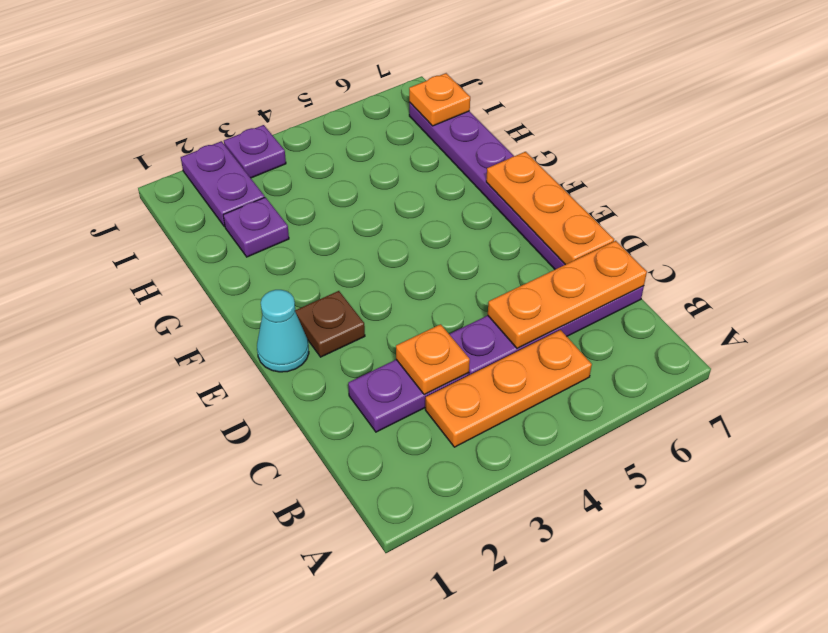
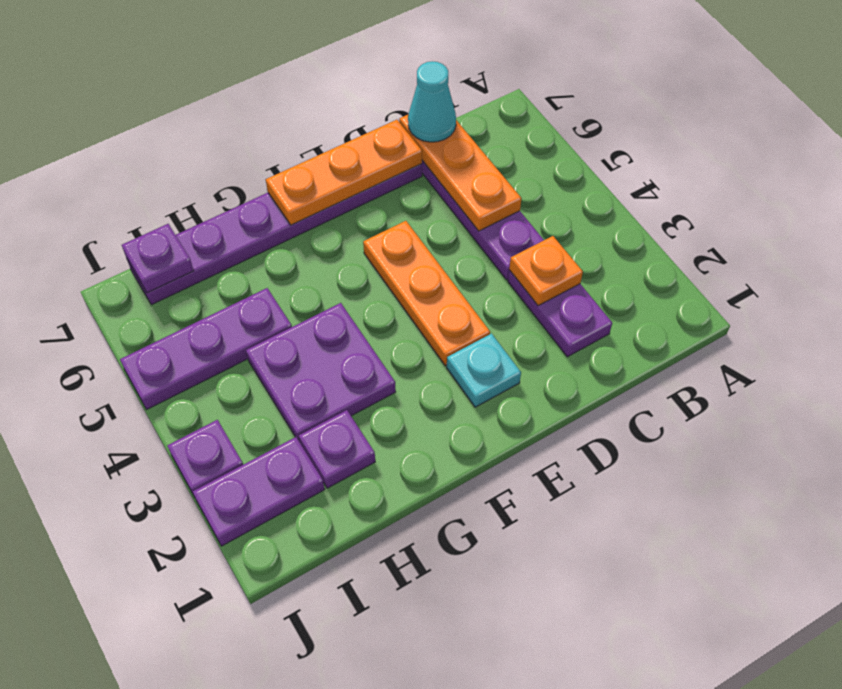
orange 1x3 plate [425,330,592,447] -> orange 1x3 plate moved to [363,221,490,366]
cyan 1x1 cone [257,290,309,372] -> cyan 1x1 cone moved to [408,61,456,142]
brown 1x1 plate [295,291,365,357] -> cyan 1x1 plate [447,334,521,407]
none -> purple 2x2 plate [246,303,396,442]
none -> purple 1x3 plate [120,288,292,410]
orange 1x1 plate [409,73,470,126] -> purple 1x1 plate [122,224,194,293]

